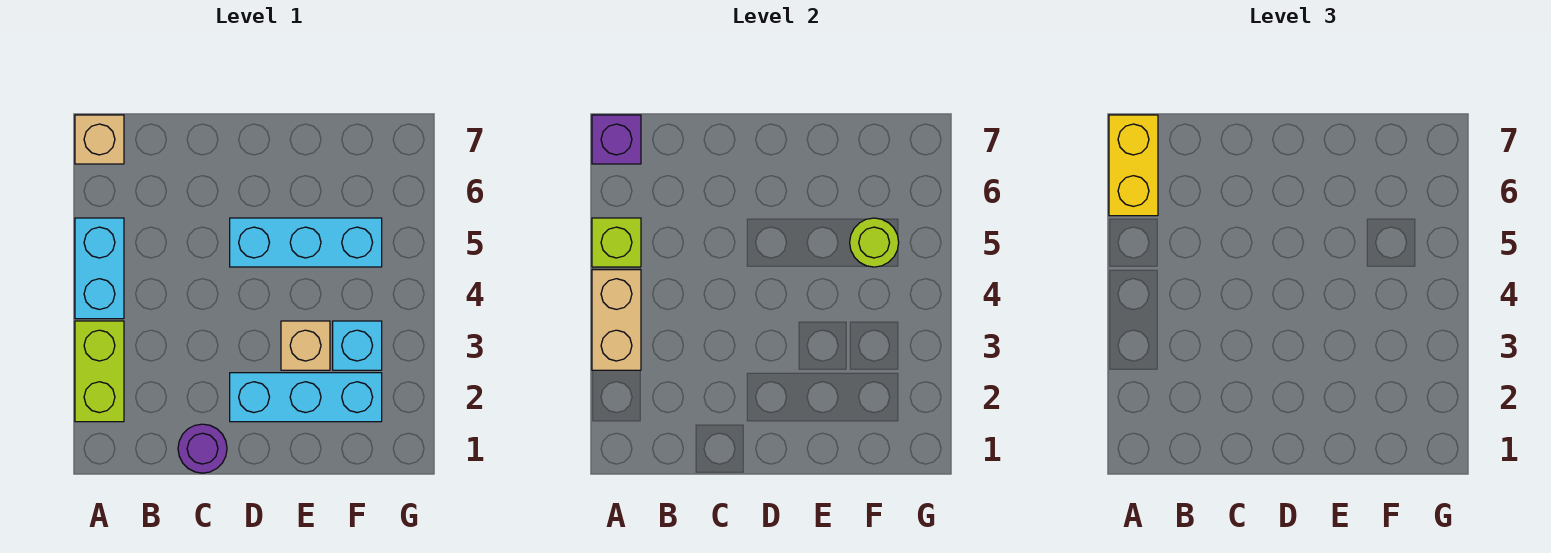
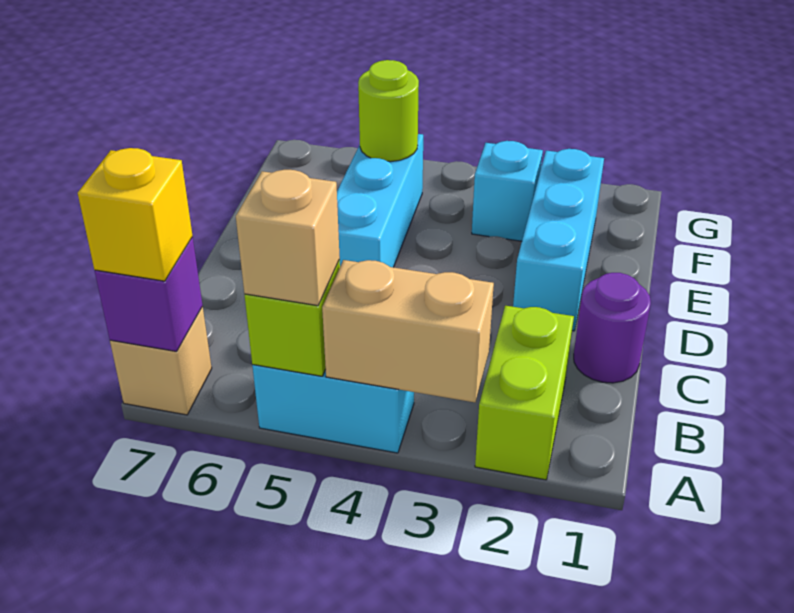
lime 1x2 brick [75,321,124,422] -> lime 1x2 brick turned to [475,306,574,480]
yellow 1x2 brick [1109,115,1158,216] -> yellow 1x1 brick [78,148,193,281]
tan 1x1 brick [281,321,330,370] -> tan 1x1 brick moved to [236,170,340,306]

